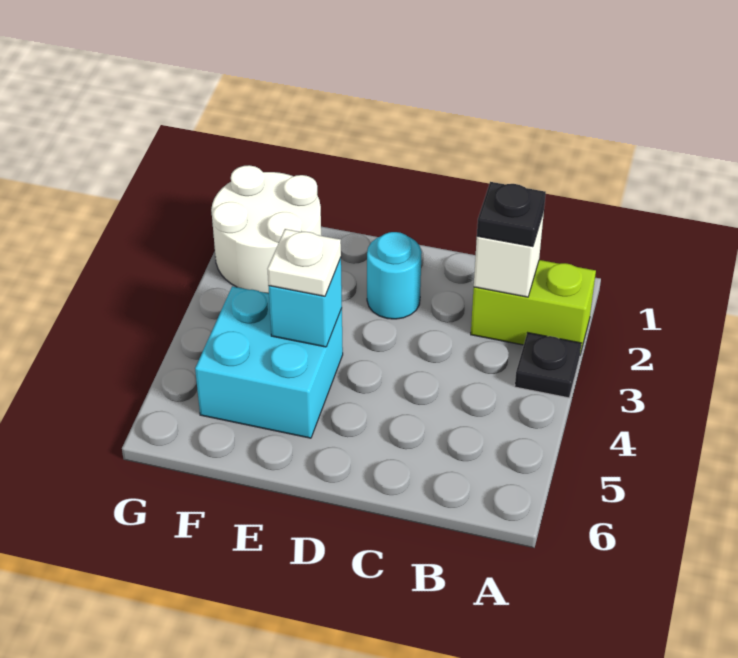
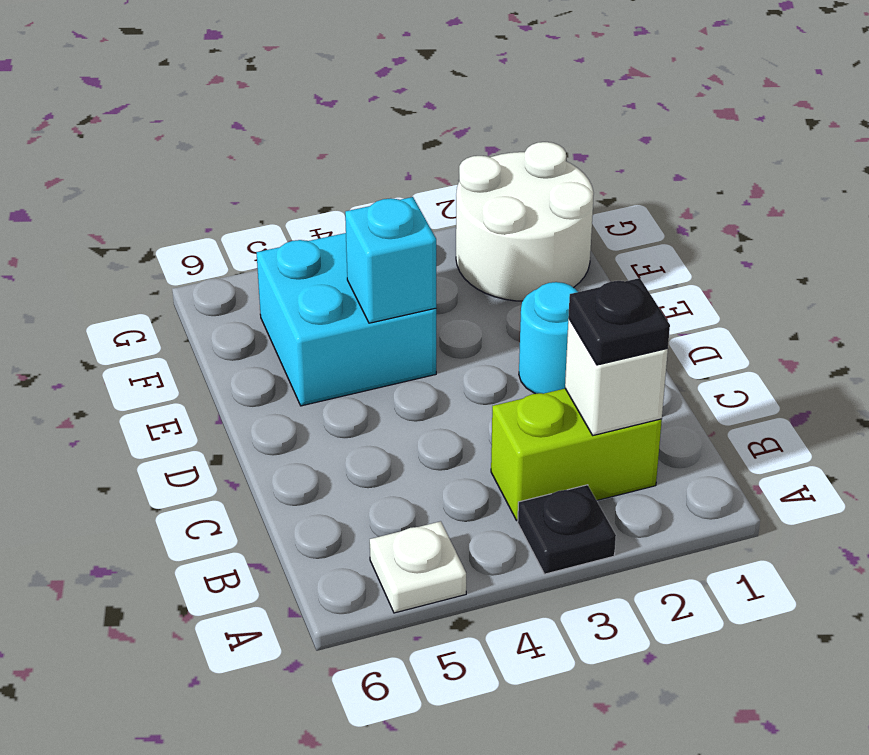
lime 1x2 brick [471,260,596,354] -> lime 1x2 brick turned to [491,389,662,521]
white 1x1 plate [268,229,341,296] -> white 1x1 plate moved to [370,521,466,613]

